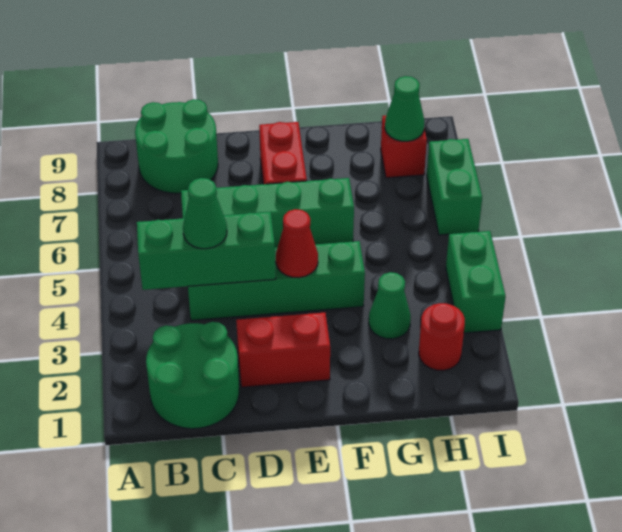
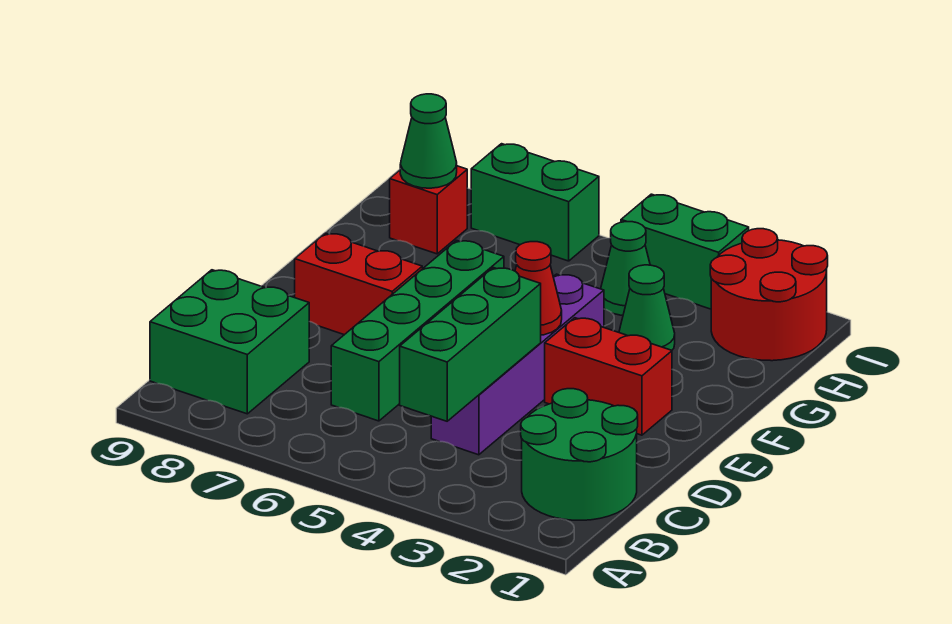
green 2x2 round brick [135,99,218,193] -> green 2x2 brick [150,270,309,414]
green 1x4 brick [188,241,365,320] -> purple 1x4 brick [431,274,604,455]
green 1x1 cone [183,178,227,249] -> green 1x1 cone moved to [601,222,650,316]
red 1x2 brick [236,313,330,387] -> red 1x2 brick turned to [545,318,672,435]
red 1x1 round brick [419,303,465,370] -> red 2x2 round brick [710,229,828,361]

